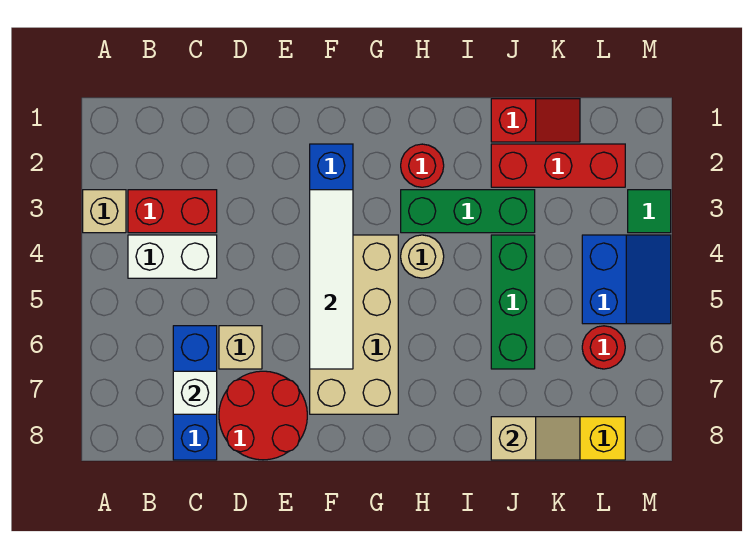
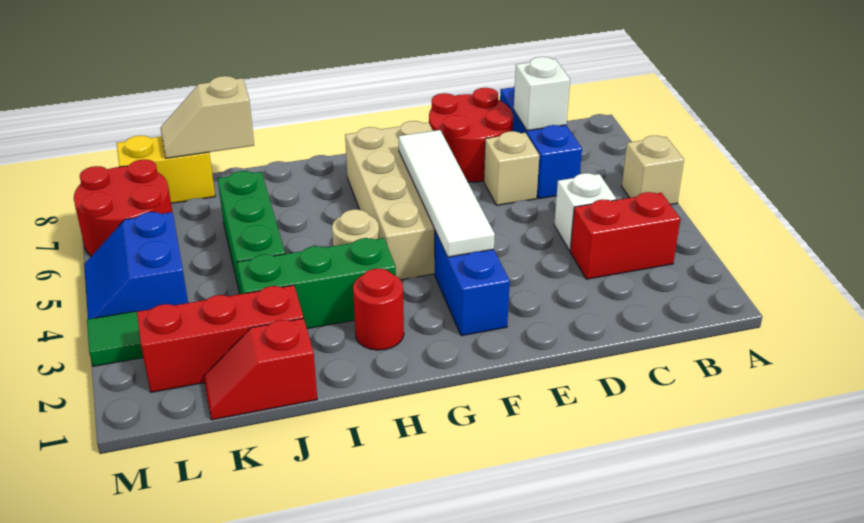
tan 1x1 brick [83,190,126,233] -> tan 1x1 brick moved to [622,136,684,205]
white 1x2 brick [128,235,217,278] -> white 1x1 brick [554,173,616,251]
red 1x1 round brick [582,326,625,369] -> red 2x2 round brick [74,159,172,256]

